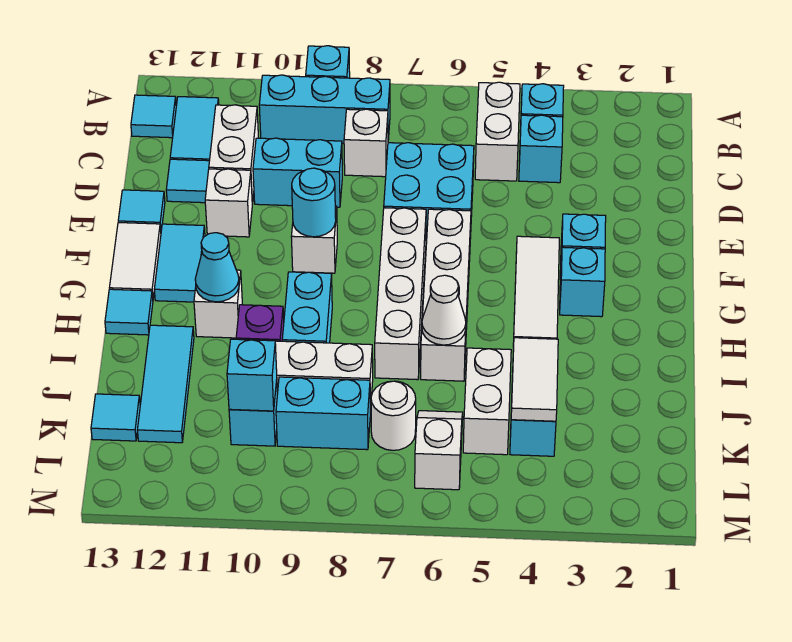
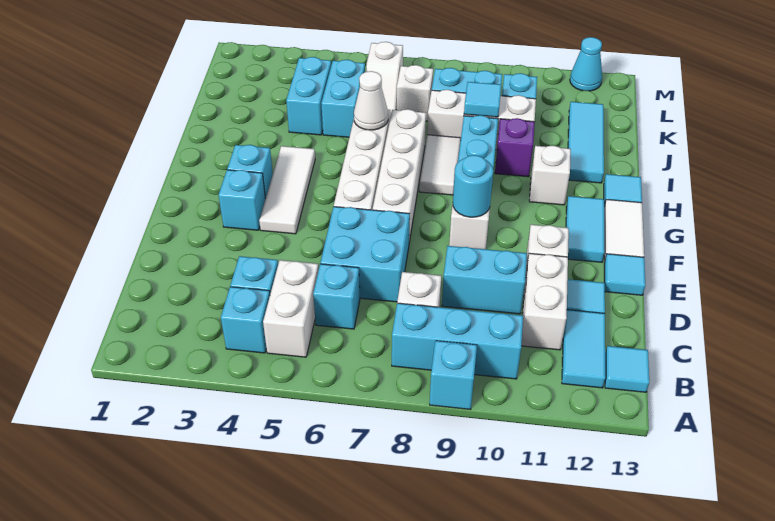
cyan 1x1 cone [195,233,239,302] -> cyan 1x1 cone moved to [570,37,602,91]
white 1x2 tile [511,338,558,421] -> white 1x2 tile moved to [419,135,461,195]
white 1x2 brick [463,348,511,455] -> cyan 1x2 brick [321,60,365,137]
white 1x1 round brick [371,381,416,450] -> white 1x1 brick [397,65,433,121]
cyan 1x1 brick [227,339,277,411] -> cyan 1x1 brick moved to [313,264,360,329]
cyan 1x1 tile [91,394,140,441] -> cyan 1x1 tile moved to [464,82,501,117]

